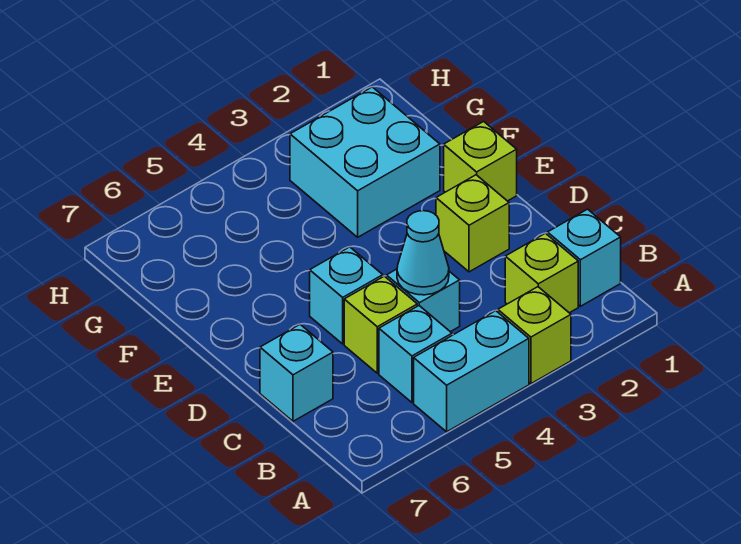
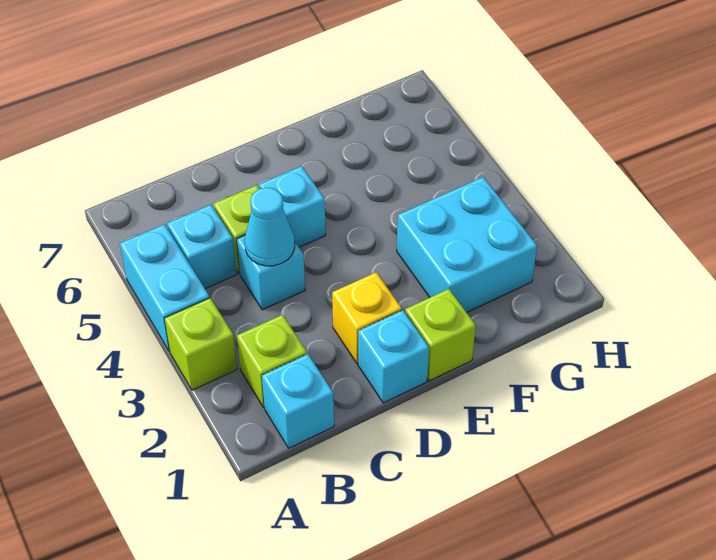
cyan 1x1 brick [260,324,333,421] -> cyan 1x1 brick moved to [358,310,429,403]
lime 1x1 brick [436,175,509,272] -> yellow 1x1 brick [332,272,402,364]

